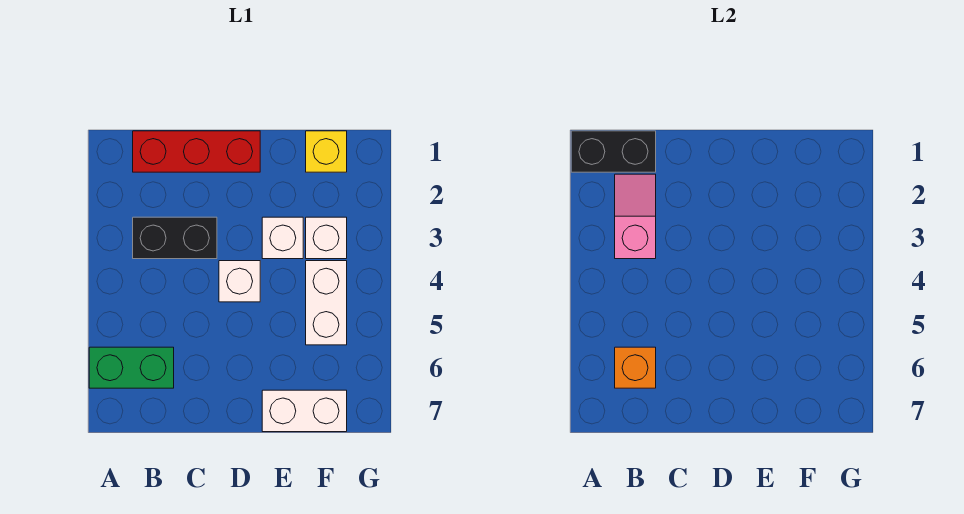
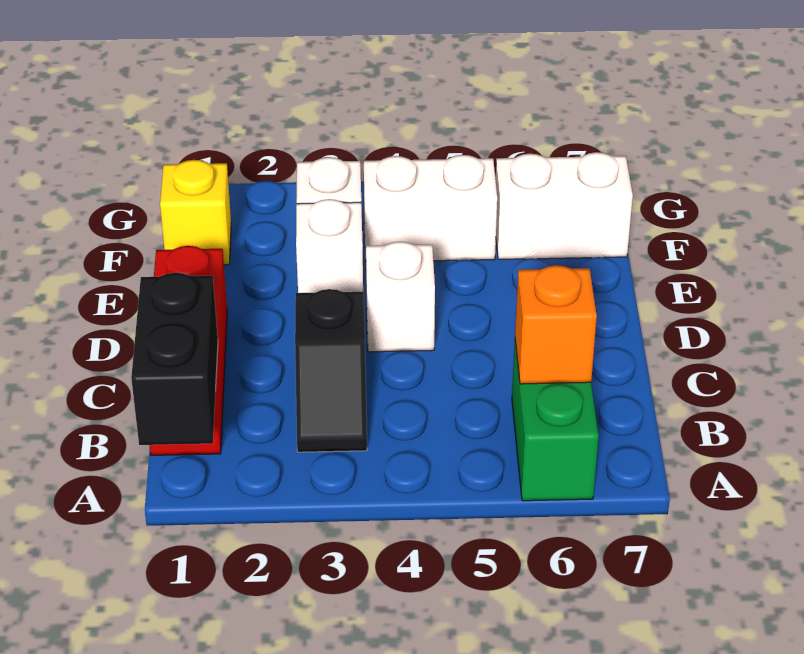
pink 1x2 slope [615,174,656,259] -> none
black 1x2 brick [133,217,217,259] -> black 1x2 slope [295,289,367,452]
white 1x2 brick [262,390,347,432] -> white 1x2 brick turned to [495,152,633,259]

